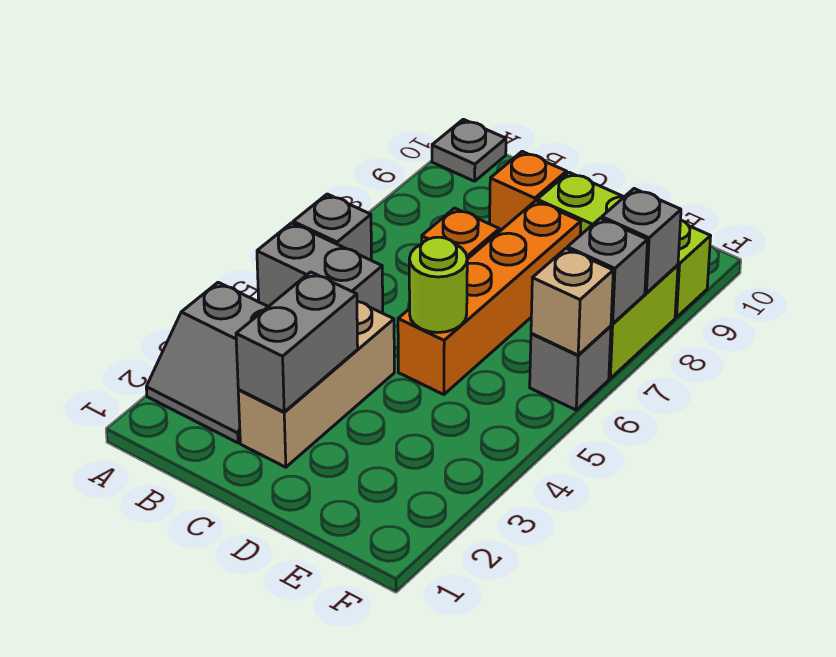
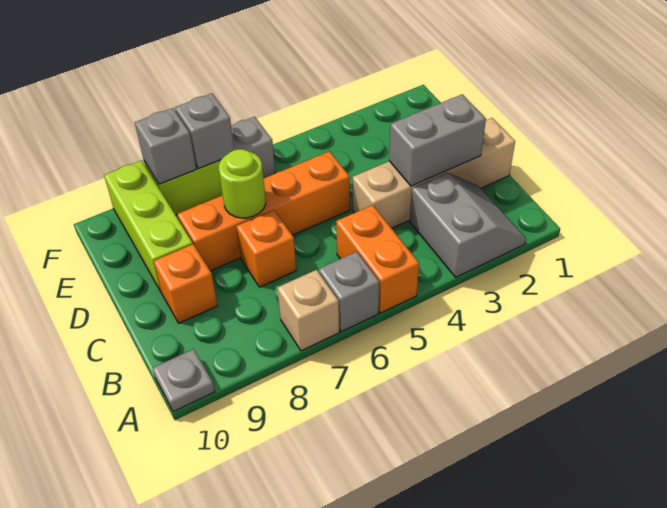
grey 1x2 brick [257,223,383,313] -> orange 1x2 brick [336,205,419,313]
tan 1x3 brick [238,301,394,467] -> tan 1x4 brick [353,118,515,228]
lime 1x1 round brick [409,237,467,333] -> lime 1x1 round brick moved to [219,149,266,218]
tan 1x1 brick [531,249,613,355] -> tan 1x1 brick moved to [277,270,339,351]

